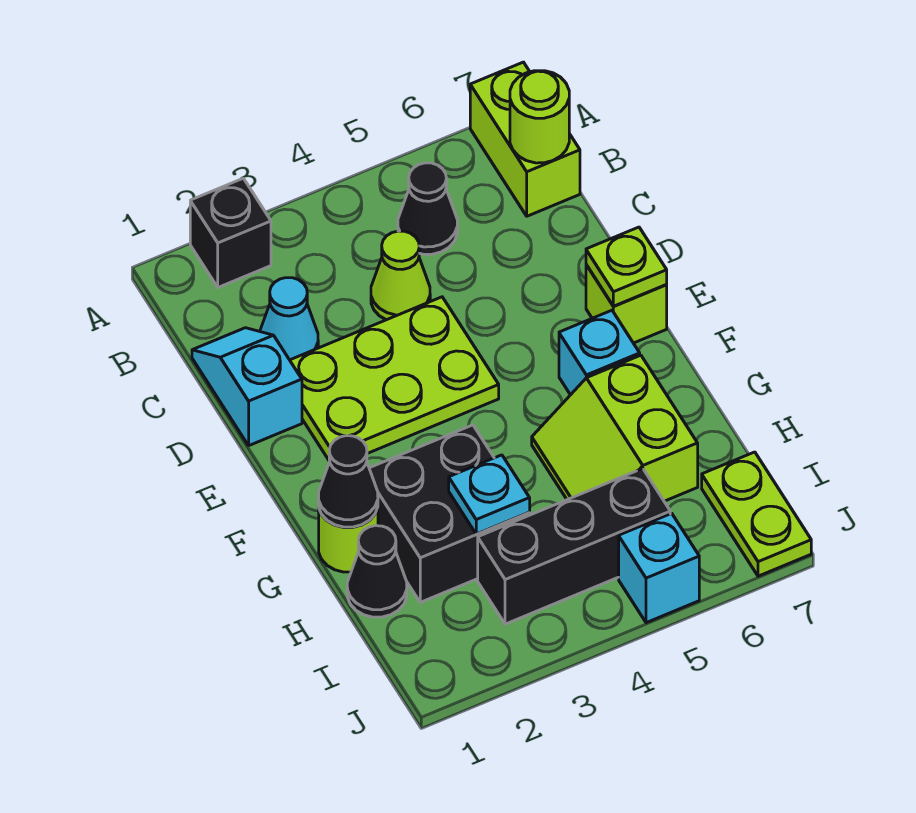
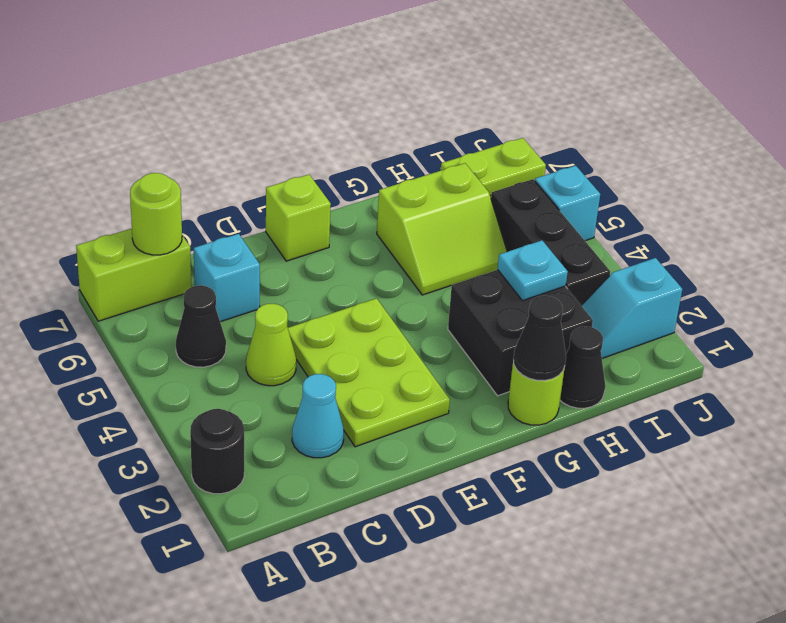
black 1x1 brick [190,178,271,287] -> black 1x1 round brick [190,409,244,494]
cyan 1x2 slope [192,328,302,445] -> cyan 1x2 slope moved to [581,258,682,358]
lime 1x1 plate [586,227,667,306] -> none
cyan 1x1 brick [559,310,640,395] -> cyan 1x1 brick moved to [194,234,260,322]

